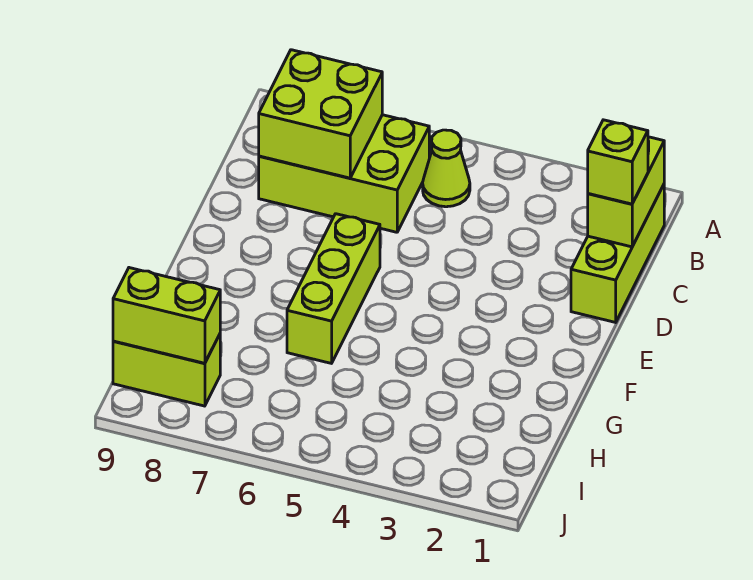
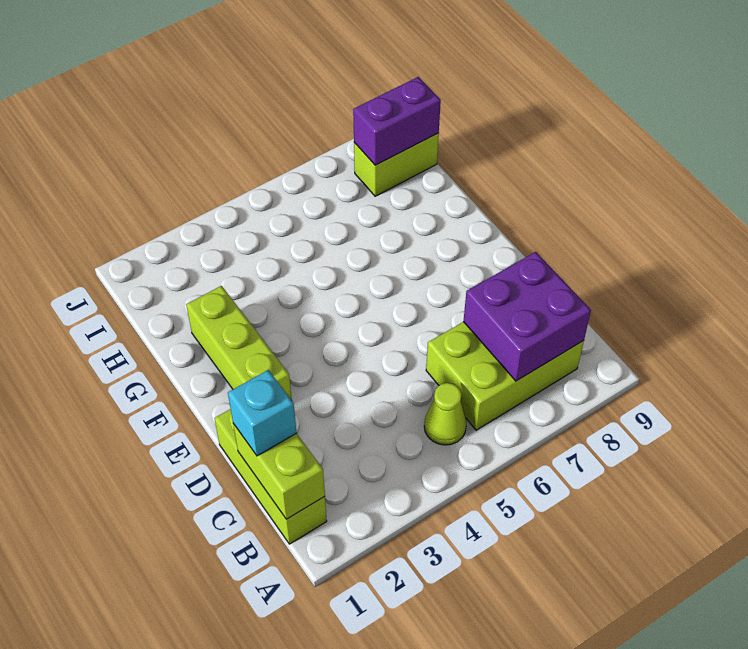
lime 2x2 brick [259,50,382,178] -> purple 2x2 brick [463,252,591,381]
lime 1x1 brick [588,120,648,204] -> cyan 1x1 brick [228,370,297,456]
lime 1x3 brick [287,214,380,363] -> lime 1x3 brick moved to [186,286,292,400]
lime 1x2 brick [113,268,220,363] -> purple 1x2 brick [353,77,441,165]

